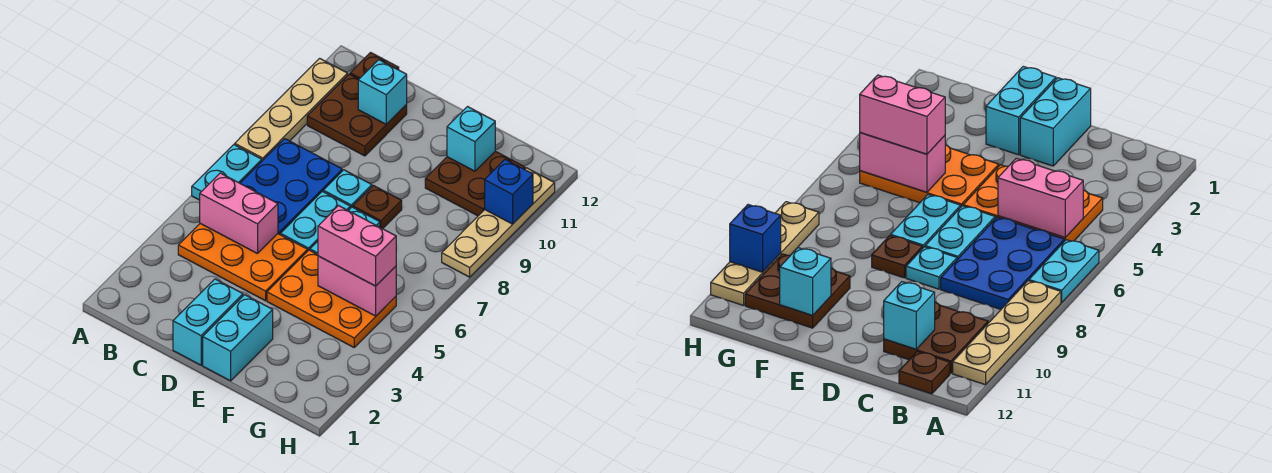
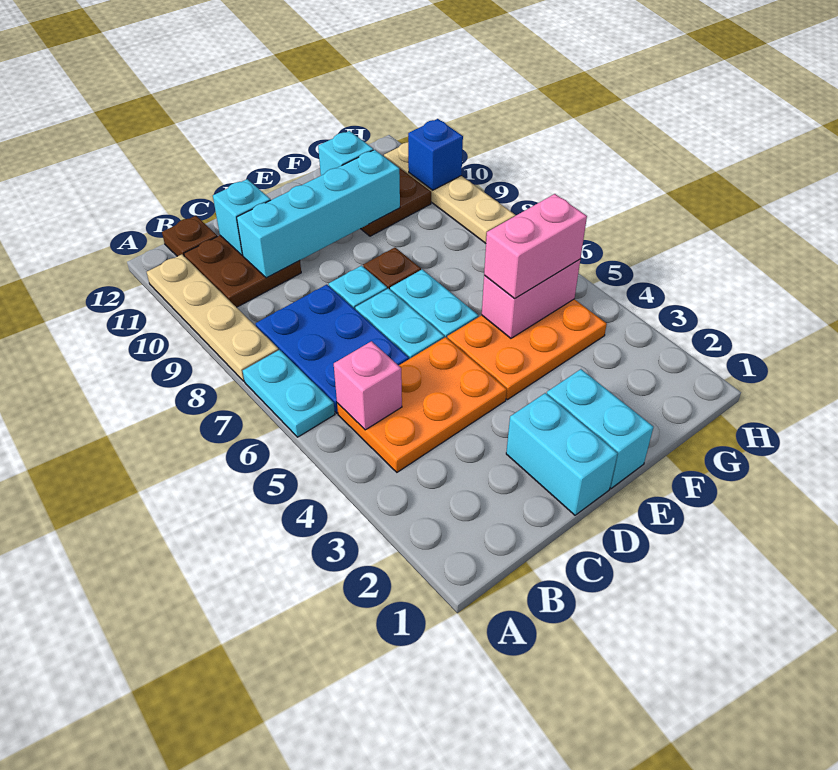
pink 1x2 brick [200,173,278,254] -> pink 1x1 brick [334,341,402,430]
none -> cyan 1x4 brick [237,150,400,278]

